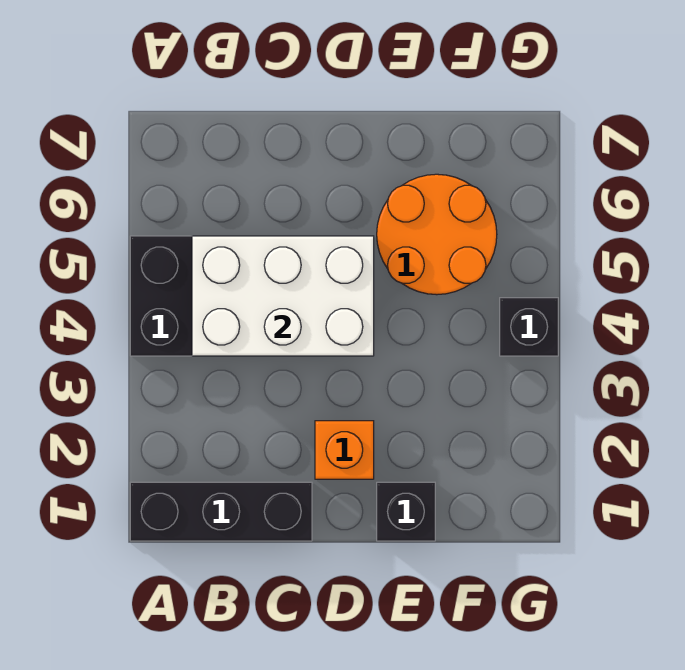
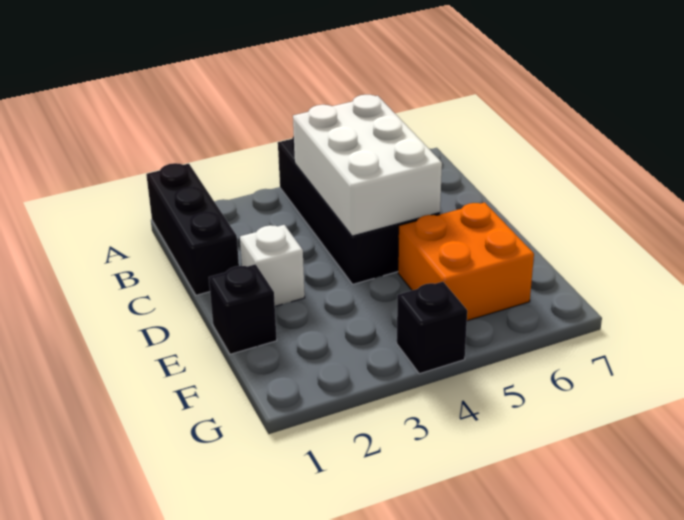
orange 1x1 brick [315,421,374,479] -> white 1x1 brick [240,225,305,306]
orange 2x2 round brick [377,174,497,295] -> orange 2x2 brick [398,202,534,321]

